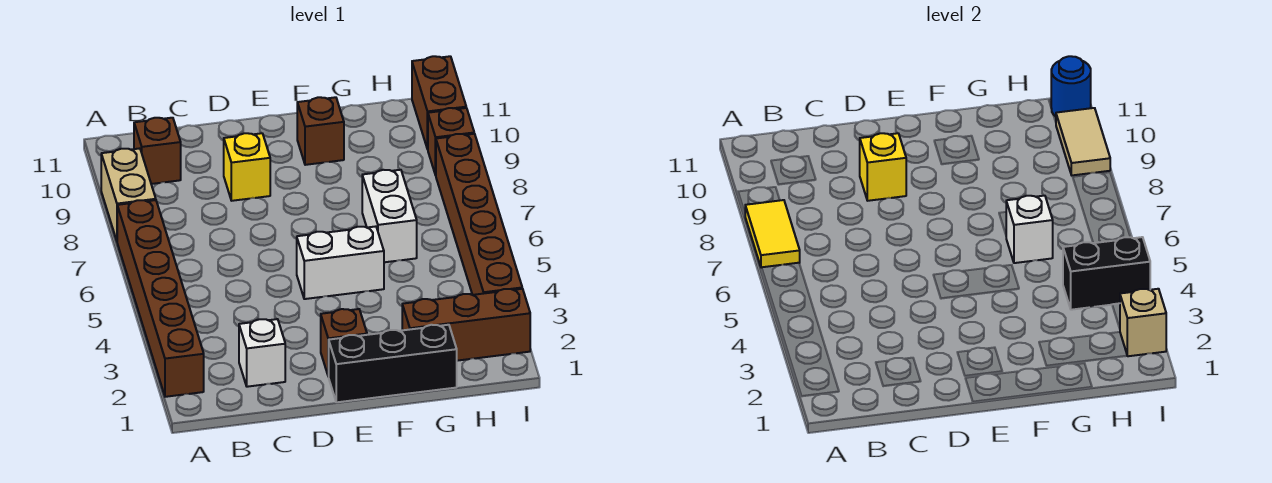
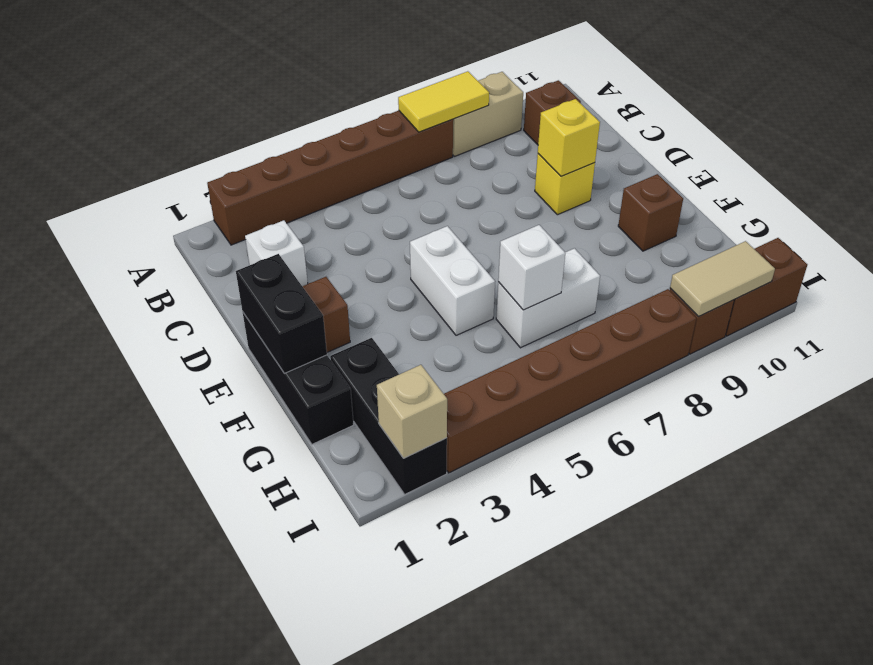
brown 1x3 brick [402,289,530,361] -> black 1x3 brick [330,338,447,494]
black 1x2 brick [1063,237,1150,310] -> black 1x2 brick moved to [236,254,327,373]
blue 1x1 round brick [1051,56,1091,116] -> none

